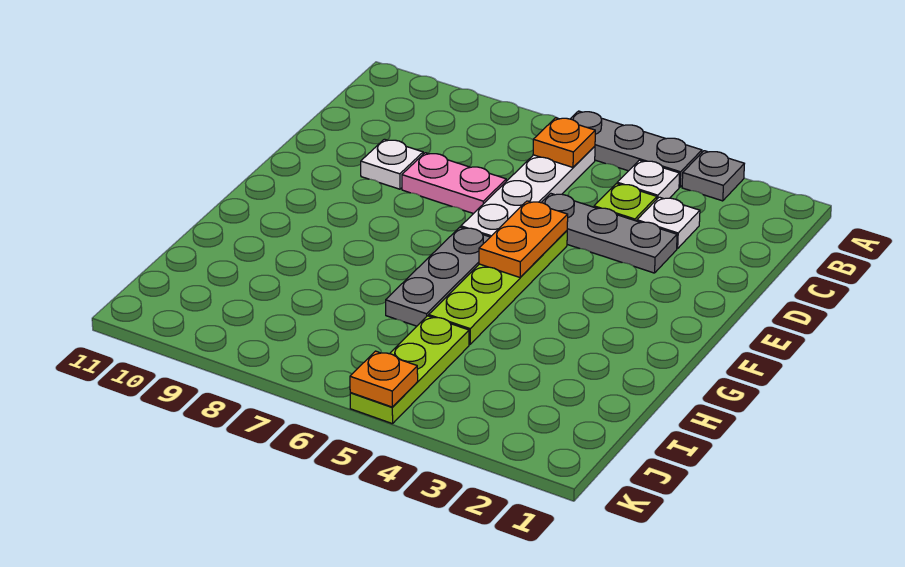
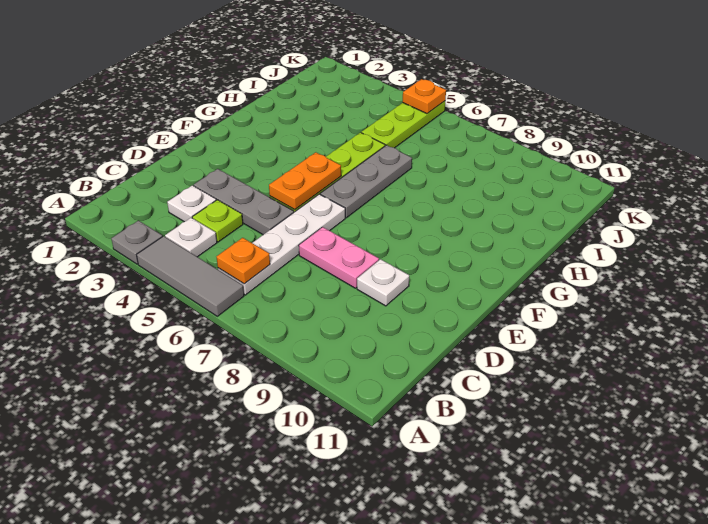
grey 1x3 plate [571,111,702,187] -> grey 1x3 tile [137,236,244,316]

